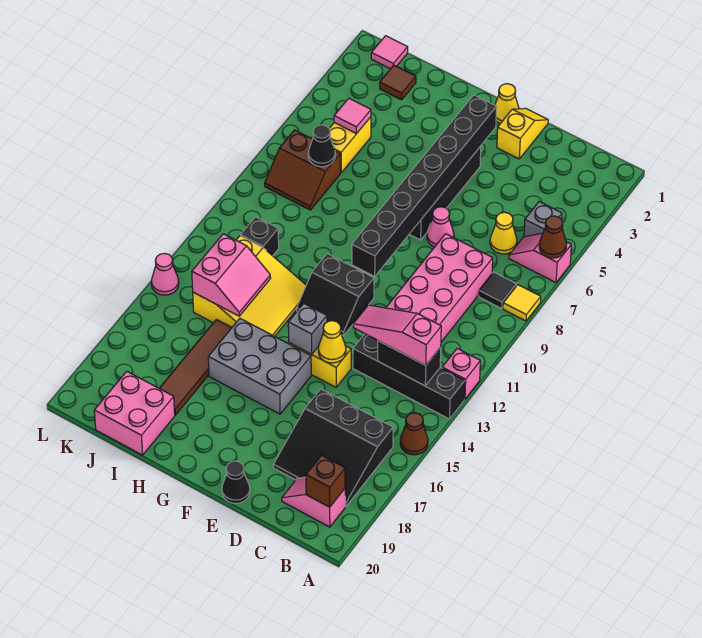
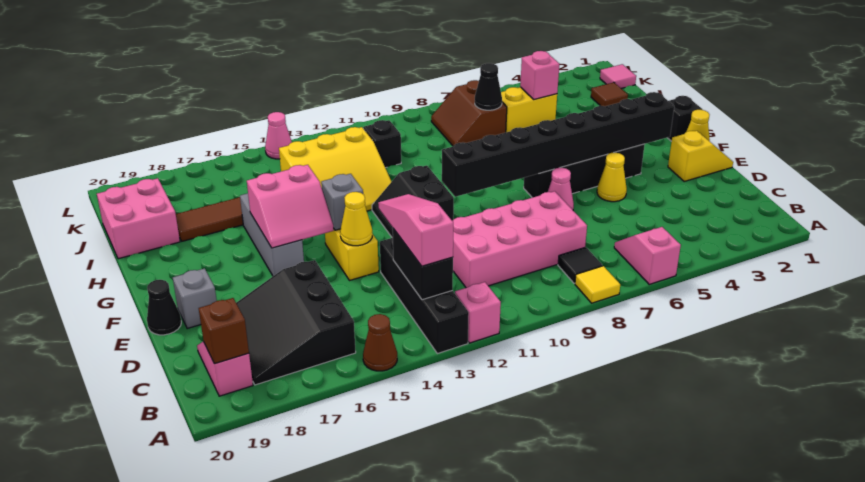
brown 1x1 cone [539,216,567,258] -> none
grey 1x1 brick [524,202,562,237] -> grey 1x1 brick moved to [173,268,217,329]
yellow 1x1 cone [490,212,517,254] -> yellow 1x1 cone moved to [597,152,627,202]
grey 2x3 brick [208,319,311,414] -> grey 1x3 brick [240,193,304,276]
none -> black 1x1 brick [667,96,702,141]
pink 2x2 slope [192,234,271,316] -> pink 2x2 slope moved to [247,165,334,248]
pink 1x1 tile [334,98,371,134] -> pink 1x1 brick [520,51,559,100]

